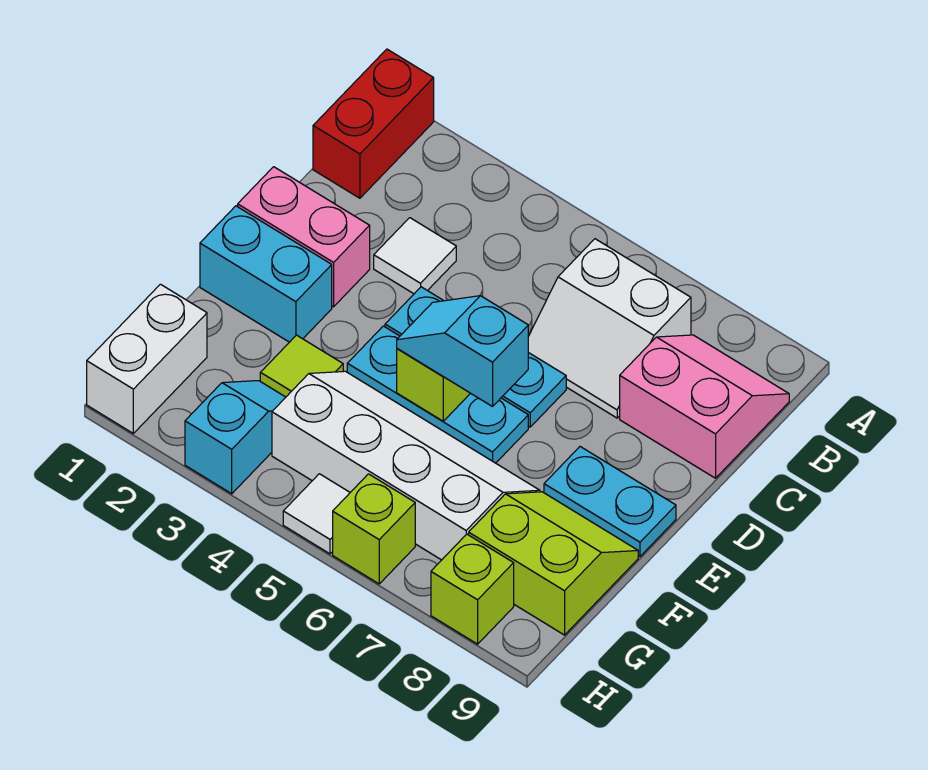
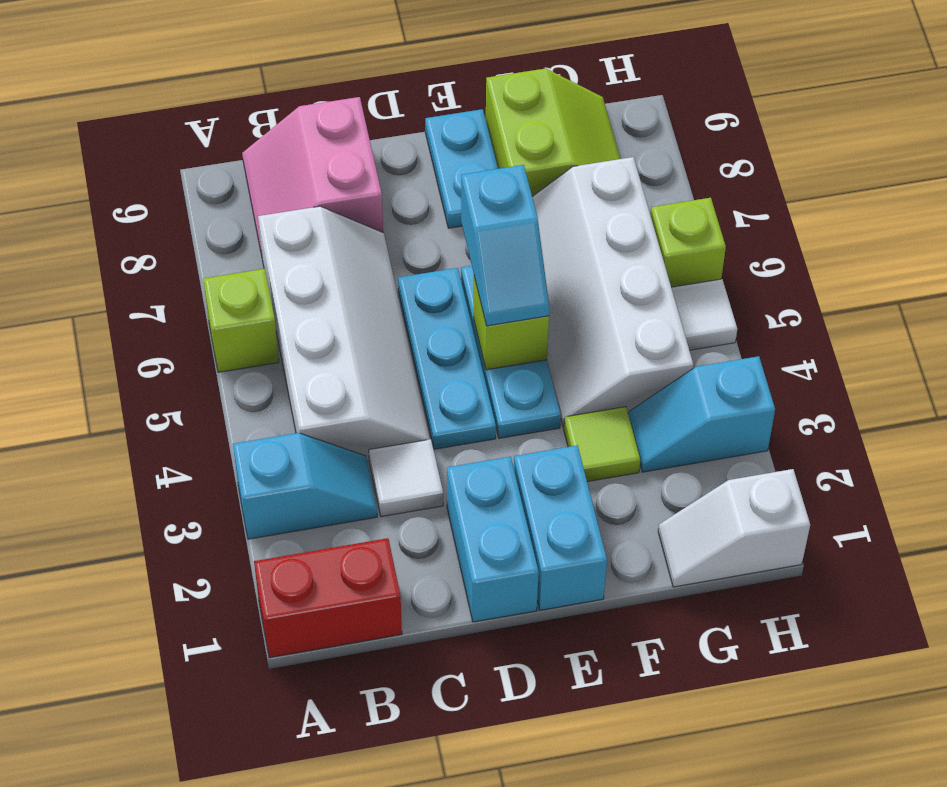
none -> cyan 1x2 slope [233,433,377,539]
white 2x2 slope [528,239,691,418] -> white 2x4 slope [258,206,430,461]
pink 1x2 brick [238,167,370,307] -> cyan 1x2 brick [447,457,539,622]
lime 2x2 slope [469,492,638,635] -> lime 2x2 slope turned to [486,68,620,197]
white 1x2 brick [87,284,207,433] -> white 1x2 slope [658,469,810,587]
lime 1x1 brick [431,534,514,644] -> lime 1x1 brick moved to [203,269,279,372]

